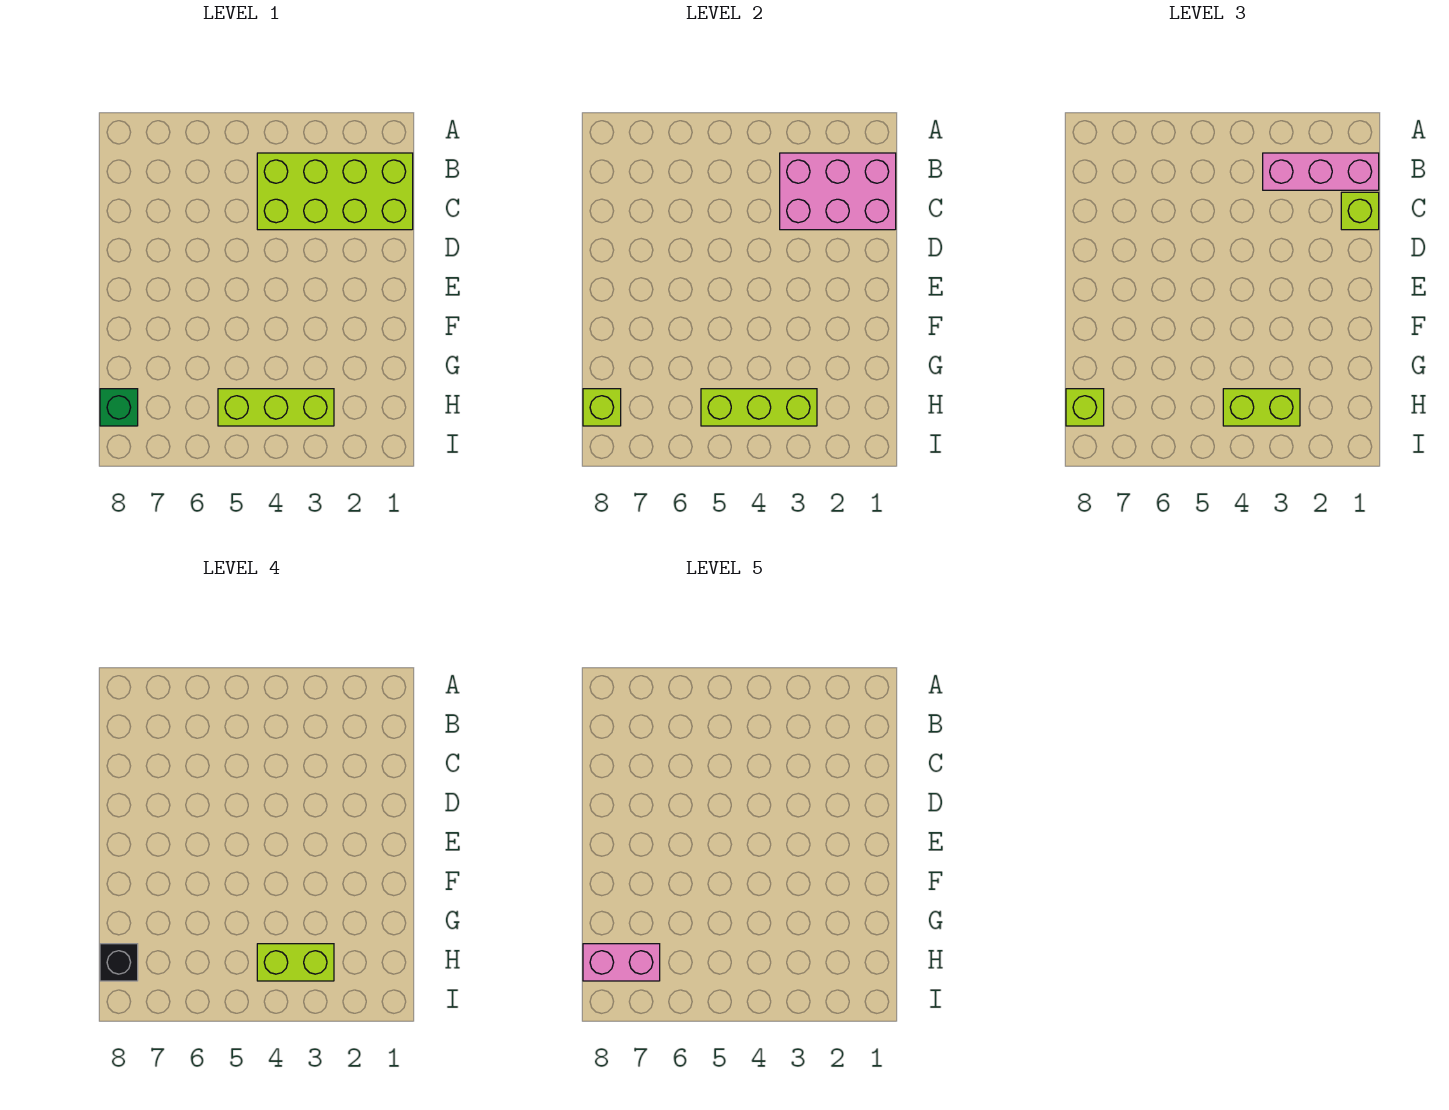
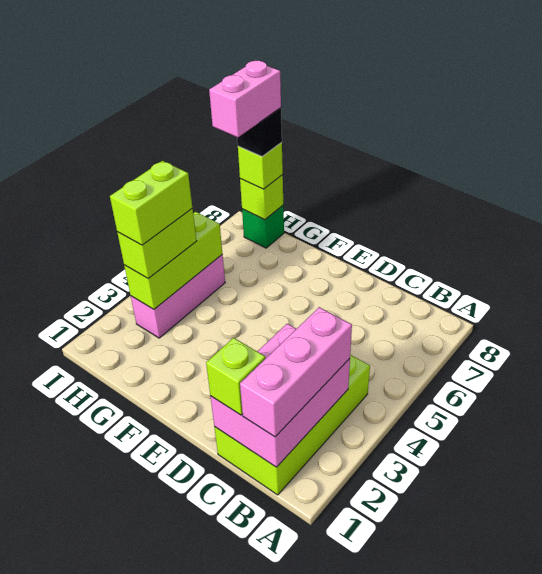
lime 1x3 brick [218,389,334,426] -> pink 1x3 brick [131,255,225,338]

